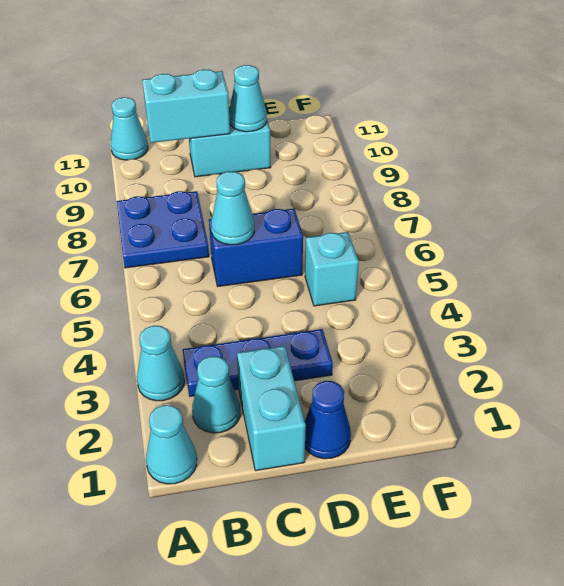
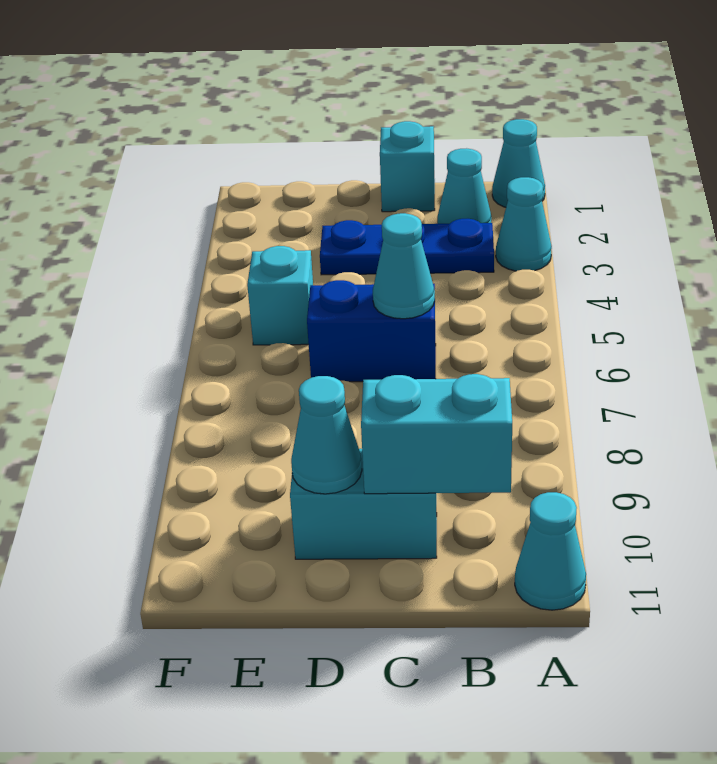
blue 2x2 plate [117,191,209,268] -> none
cyan 1x2 brick [237,346,306,471] -> cyan 1x1 brick [380,121,435,212]
blue 1x1 cone [305,381,351,459] -> none

